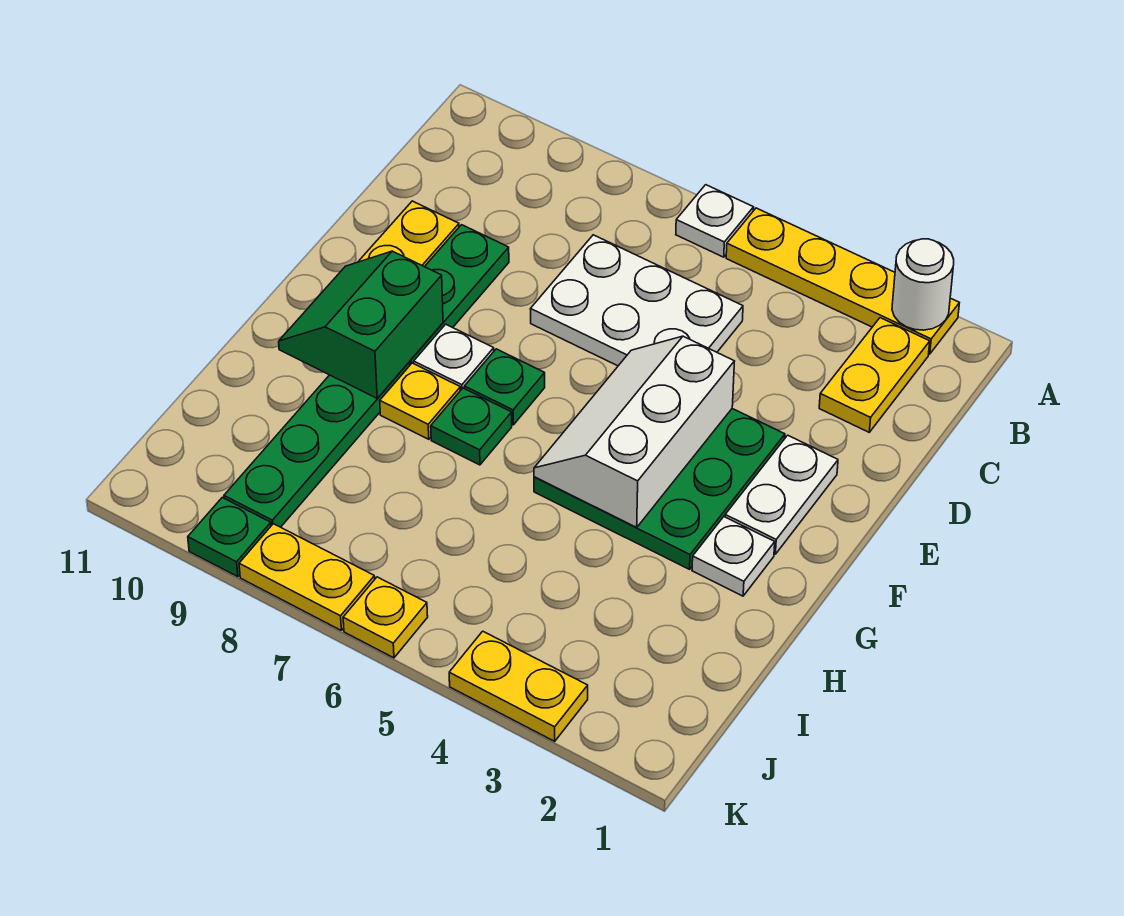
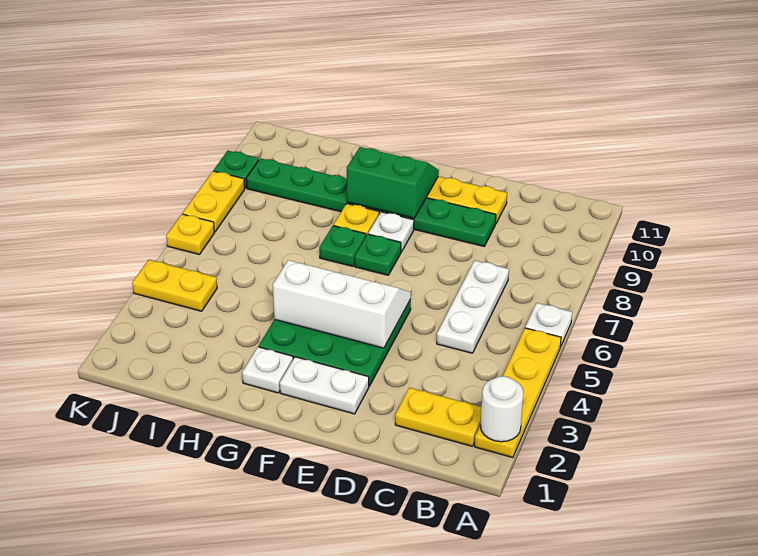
white 2x3 plate [531,235,743,366] -> white 1x3 plate [437,260,509,353]
yellow 1x2 plate [449,631,588,741] -> yellow 1x2 plate turned to [132,260,217,311]

